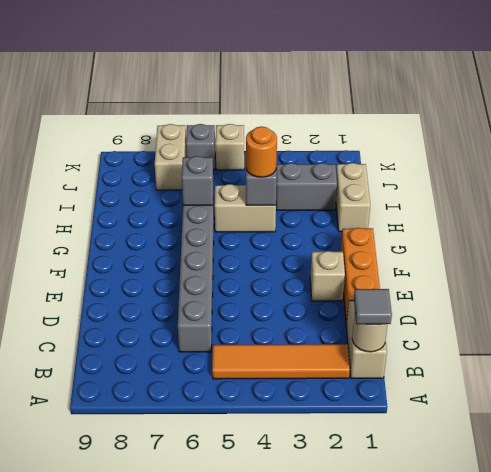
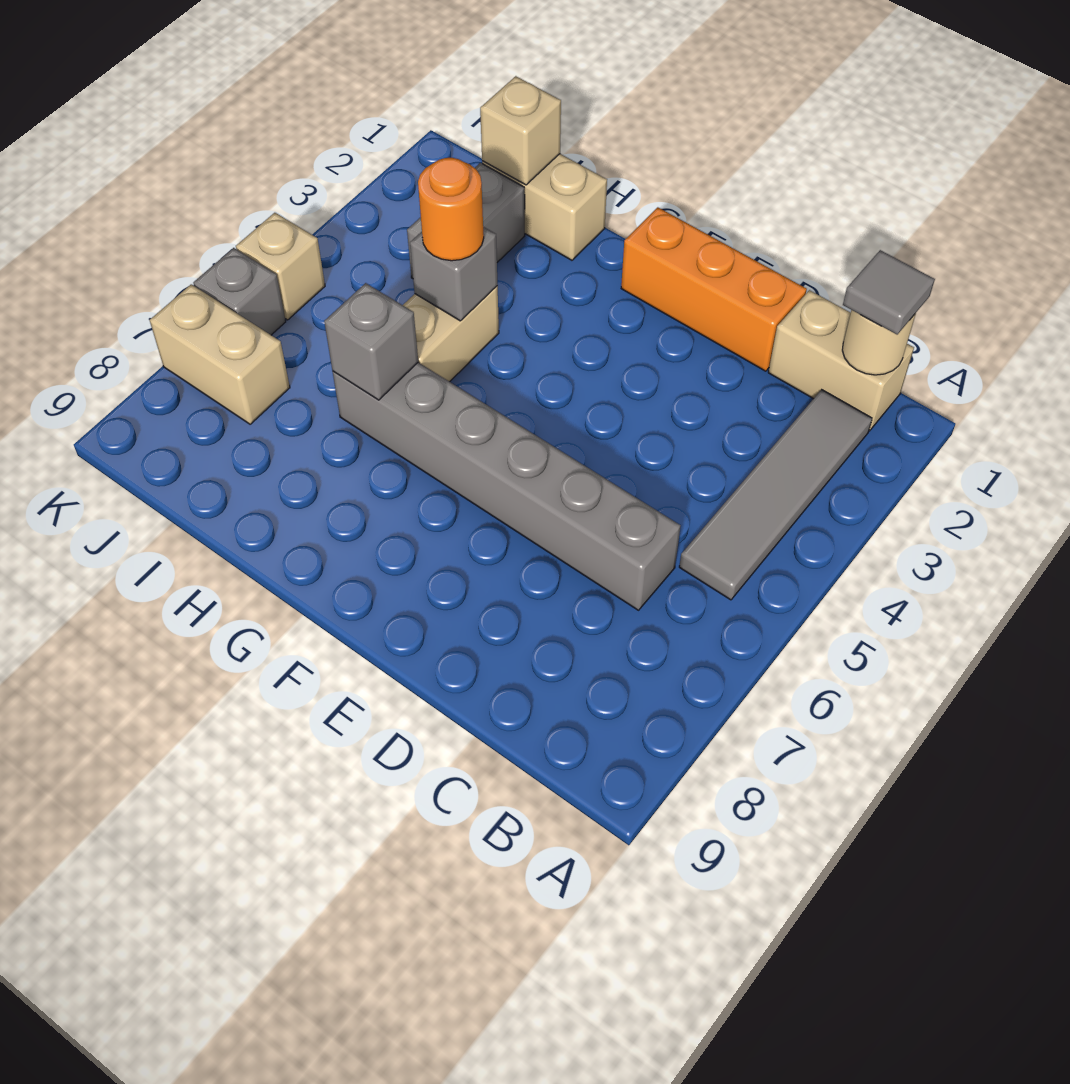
orange 1x4 tile [212,344,350,379] -> grey 1x4 tile [679,390,872,600]
tan 1x1 brick [310,251,345,301] -> tan 1x1 brick moved to [480,76,561,185]

